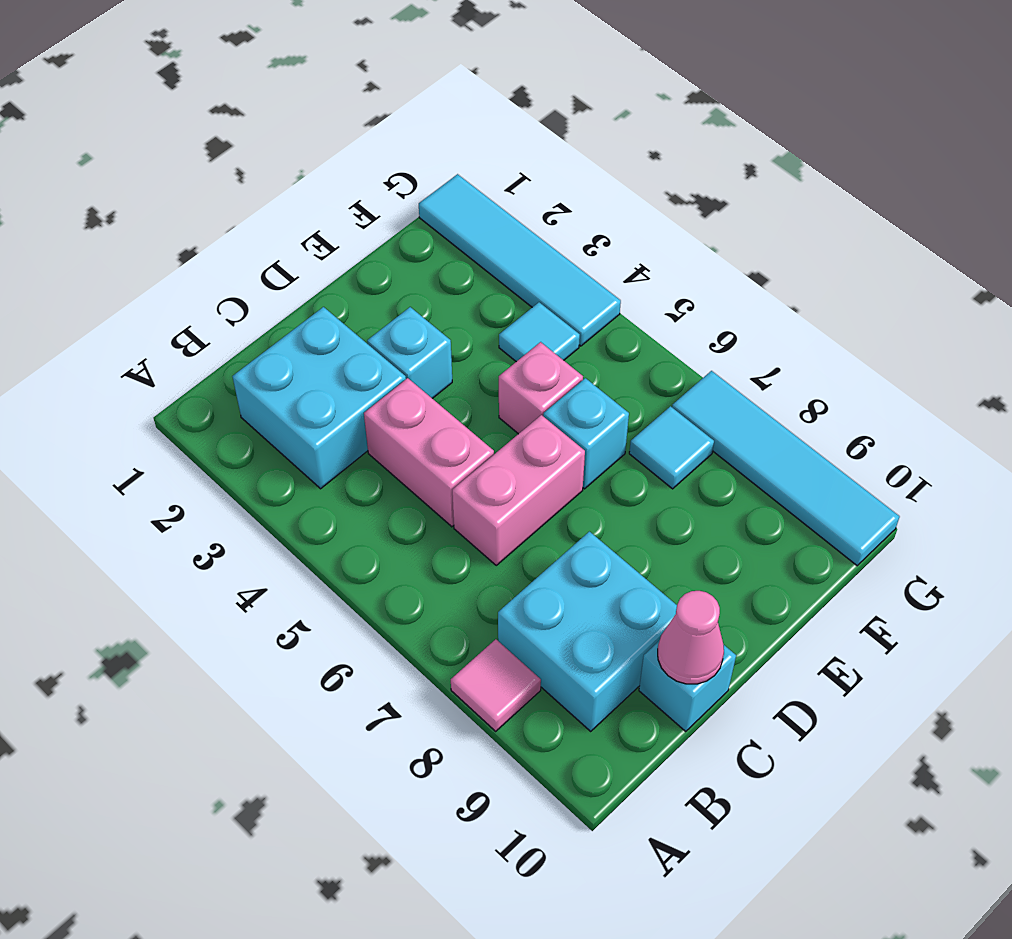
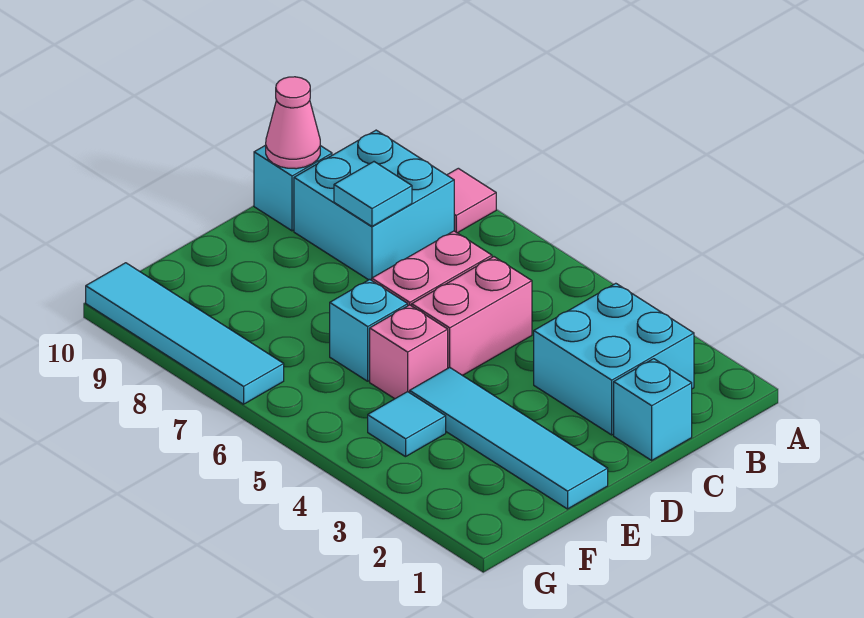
pink 1x2 brick [364,378,494,527] -> pink 1x2 brick turned to [412,257,532,376]
cyan 1x1 brick [367,307,452,398] -> cyan 1x1 brick moved to [614,359,692,460]
cyan 1x1 tile [629,406,714,489] -> cyan 1x1 tile moved to [334,162,412,226]
cyan 1x4 tile [419,174,621,346] -> cyan 1x4 tile moved to [410,367,608,509]

